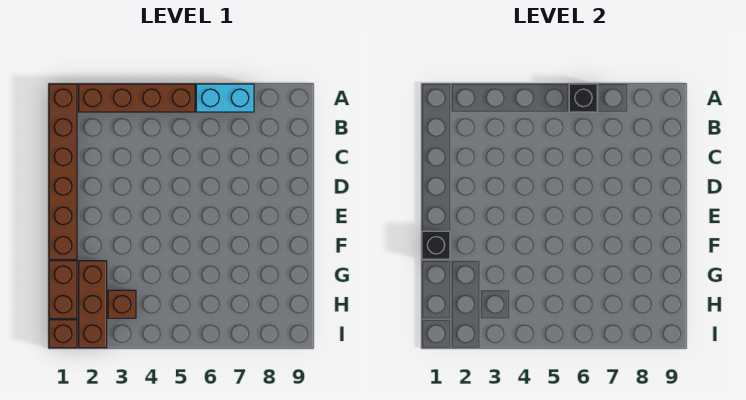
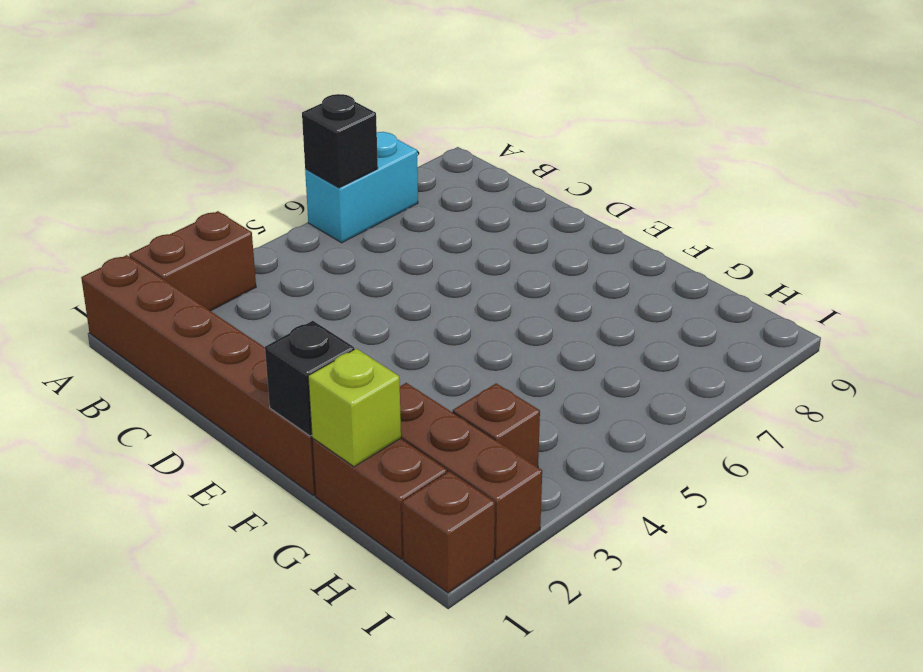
brown 1x4 brick [79,84,195,112] -> brown 1x2 brick [129,211,256,311]
none -> lime 1x1 brick [308,349,401,467]

